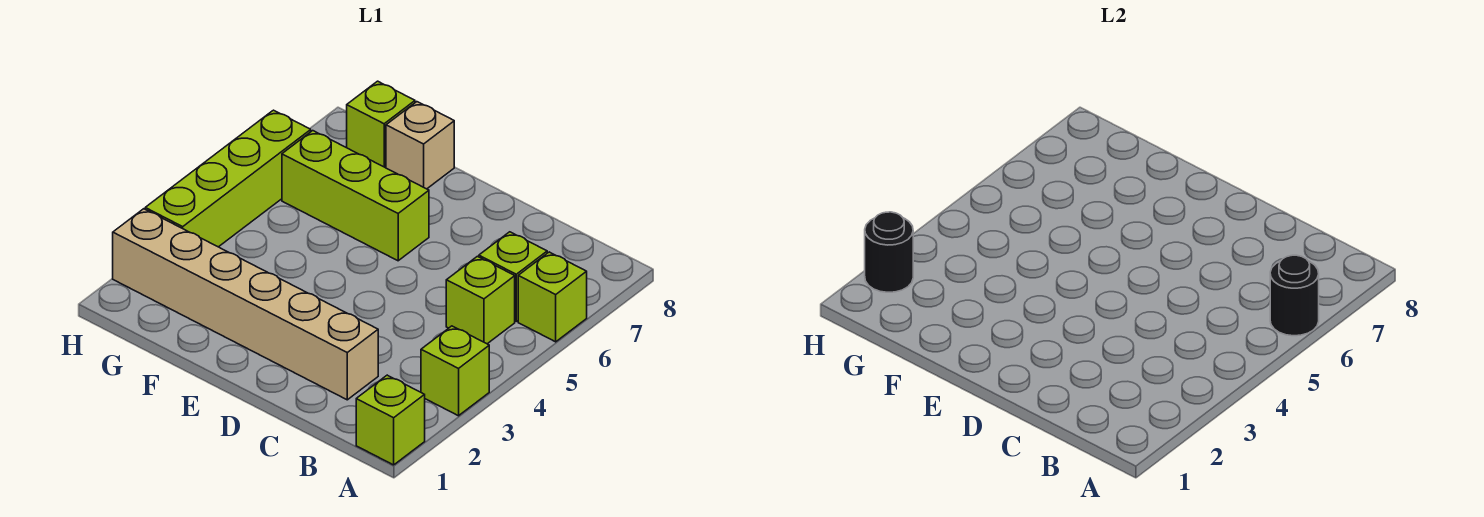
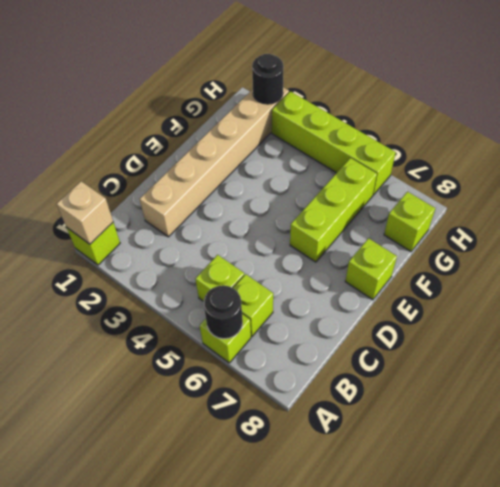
lime 1x1 brick [421,326,489,416] -> lime 1x1 brick moved to [345,238,397,300]
tan 1x1 brick [386,102,454,189] -> tan 1x1 brick moved to [57,181,113,244]

